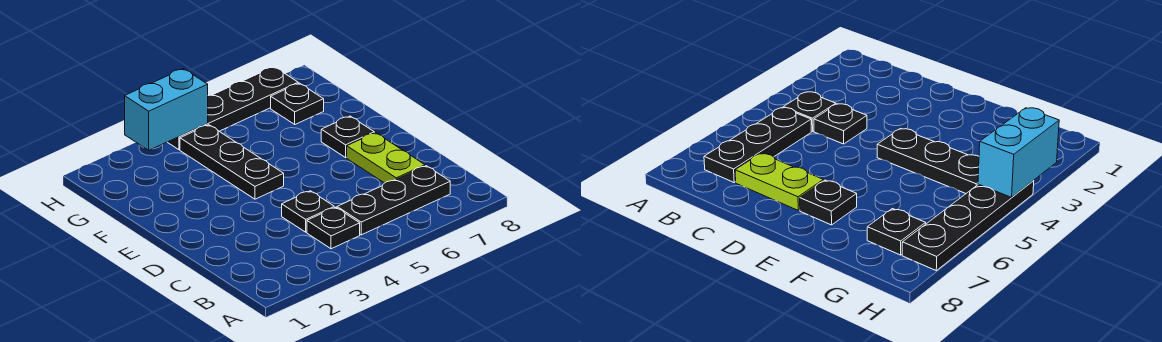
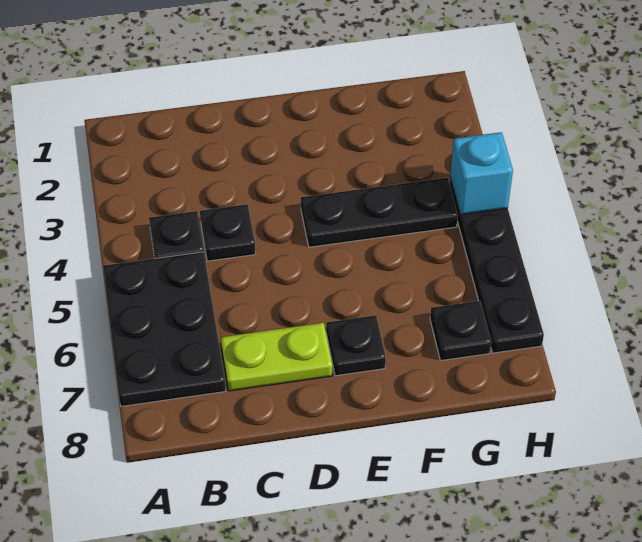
black 1x3 plate [337,166,450,235] -> black 2x3 plate [103,252,226,406]
cyan 1x2 brick [125,69,208,150] -> cyan 1x1 brick [450,132,513,214]

